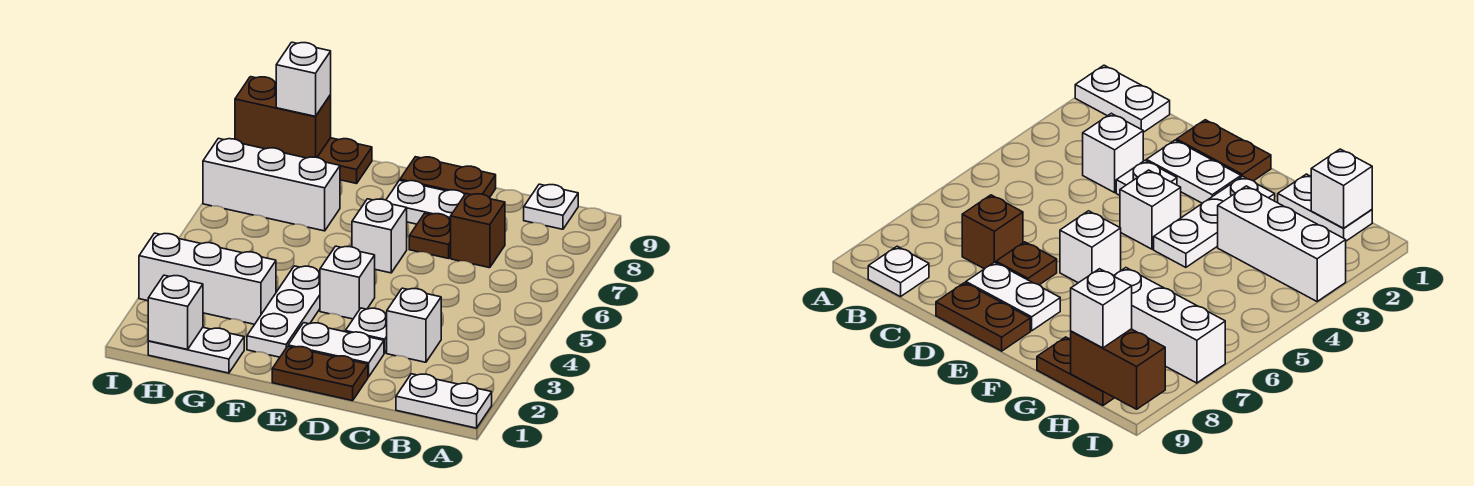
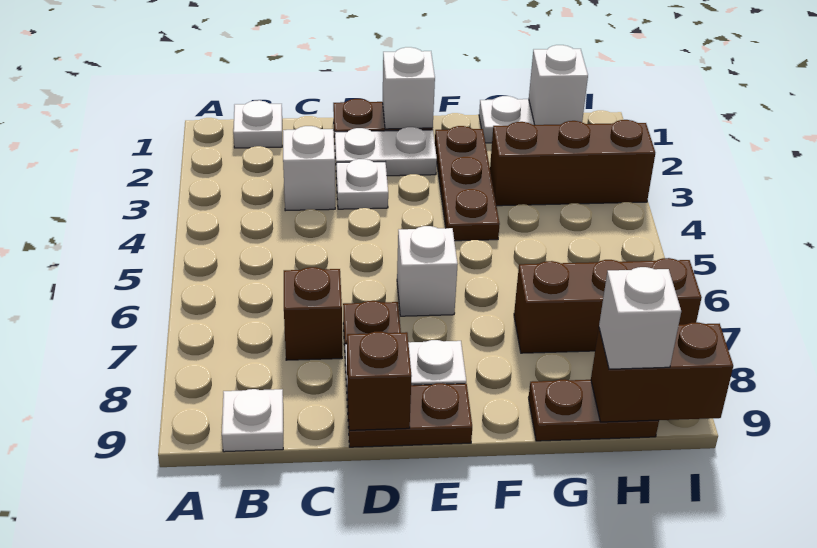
white 1x2 plate [396,374,492,428] -> white 1x1 plate [233,100,282,148]
none -> brown 1x1 brick [347,332,412,430]
white 1x1 brick [320,246,375,319] -> white 1x1 brick moved to [383,47,435,129]
white 1x3 plate [247,266,320,357] -> brown 1x3 plate [435,126,500,241]
white 1x3 brick [139,233,276,324] -> brown 1x3 brick [490,120,655,206]
white 1x3 brick [203,138,340,231] -> brown 1x3 brick [514,258,702,353]

